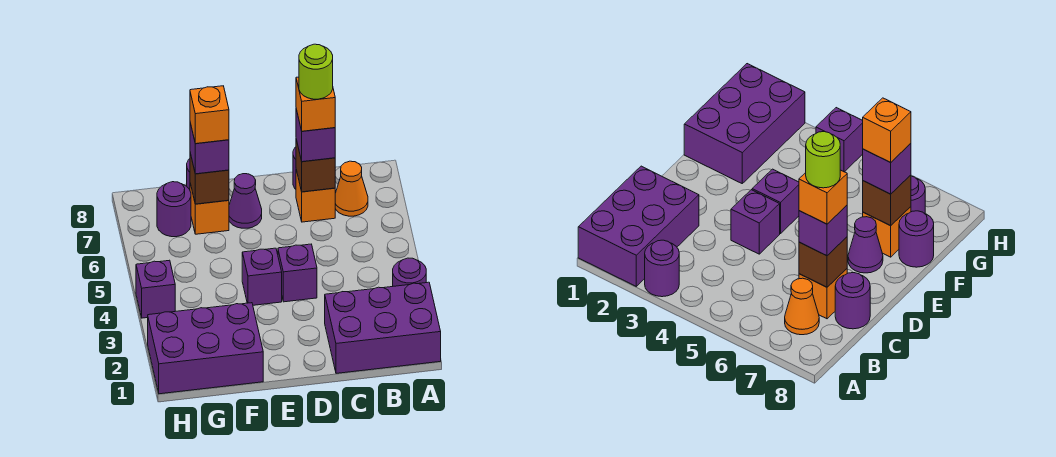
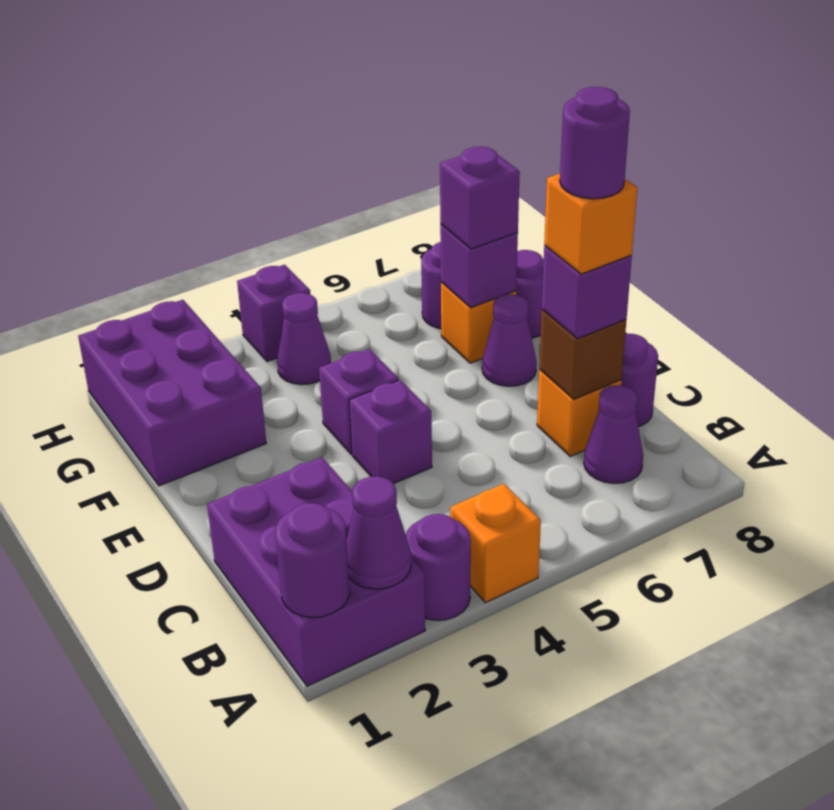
none -> purple 1x1 round brick [275,503,350,617]
none -> purple 1x1 cone [346,477,411,589]
orange 1x1 cone [335,161,368,216] -> purple 1x1 cone [584,385,643,483]
lime 1x1 round brick [299,44,333,99] -> purple 1x1 round brick [560,87,630,199]
brown 1x1 brick [190,153,229,204] -> purple 1x1 brick [440,224,518,308]
orange 1x1 brick [190,86,229,144] -> orange 1x1 brick moved to [450,484,541,603]
none -> purple 1x1 cone [277,293,331,385]

